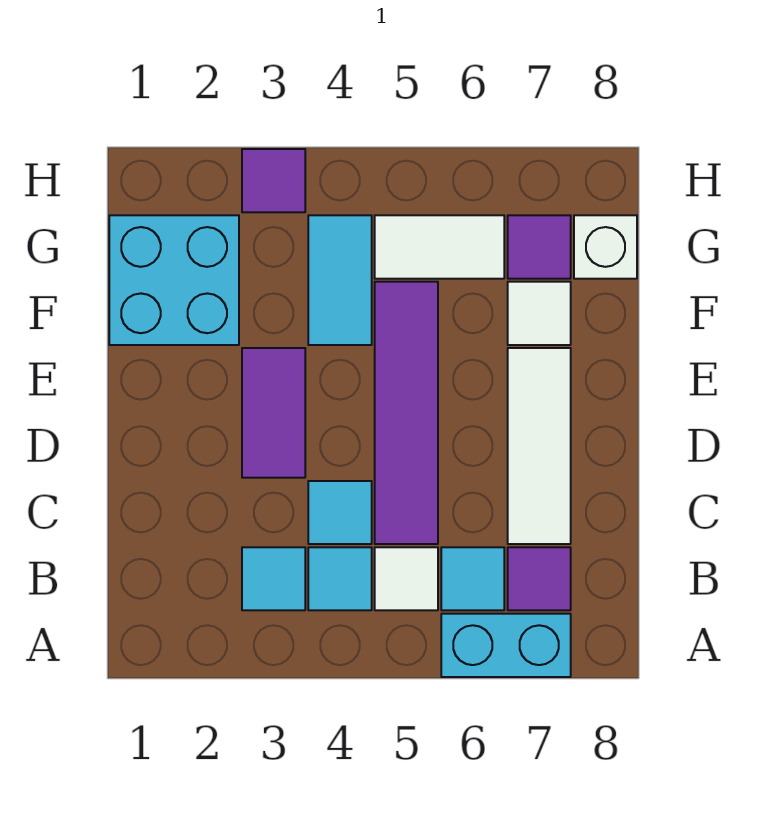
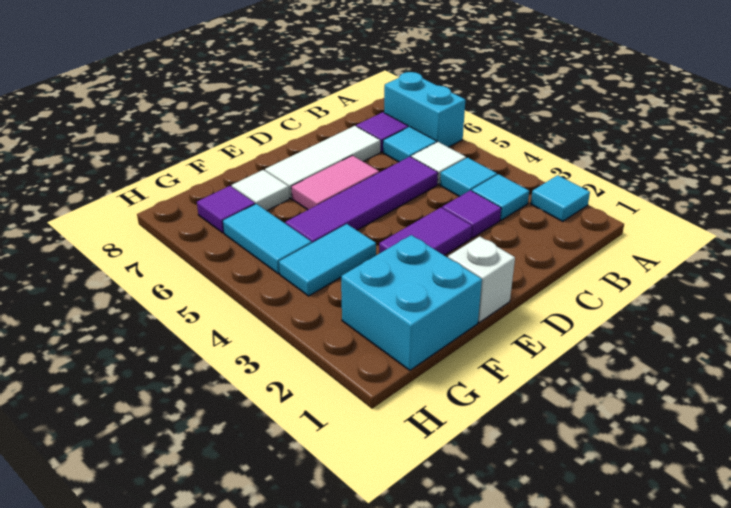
cyan 1x1 tile [308,481,372,544] -> cyan 1x1 tile moved to [531,175,590,221]
none -> pink 1x2 tile [291,155,379,210]
white 1x2 tile [375,215,504,279] -> cyan 1x2 tile [223,204,312,274]
white 1x1 brick [574,215,637,279] -> white 1x1 brick moved to [448,236,515,322]
purple 1x1 tile [242,149,305,212] -> purple 1x1 tile moved to [442,190,501,238]

